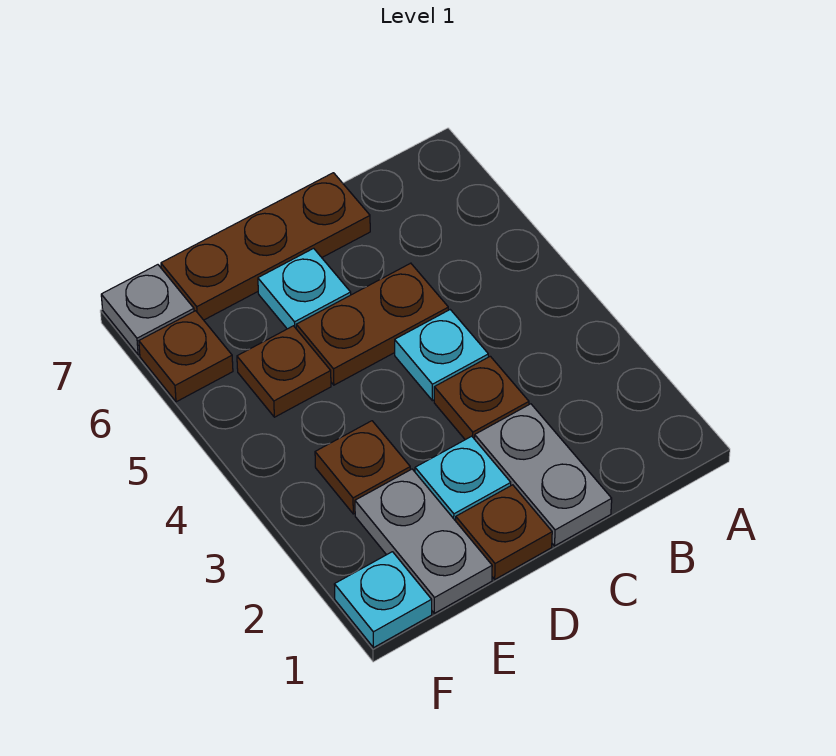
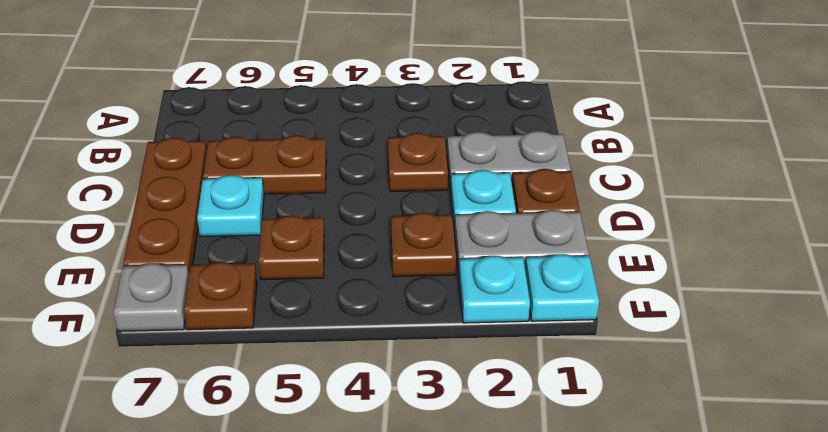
cyan 1x1 plate [395,310,488,401] -> cyan 1x1 plate moved to [459,256,530,323]
brown 1x2 plate [296,263,448,385] -> brown 1x2 plate turned to [203,135,326,194]

